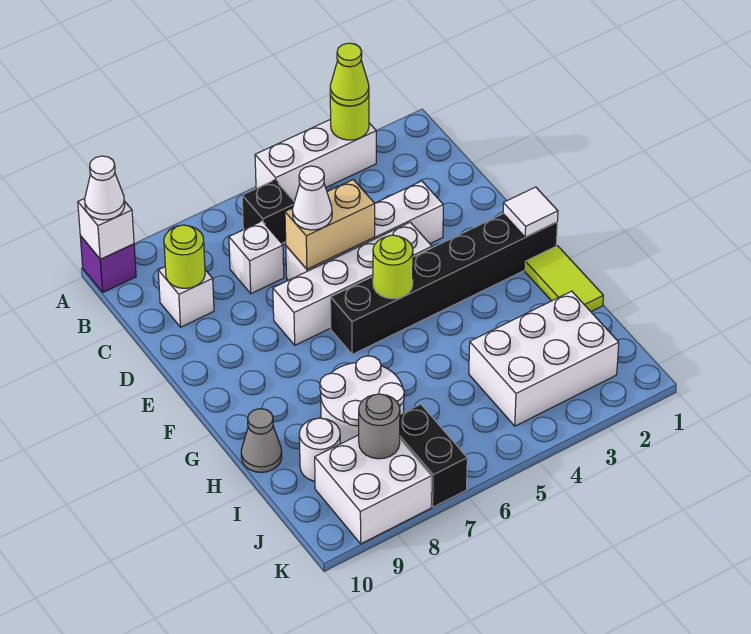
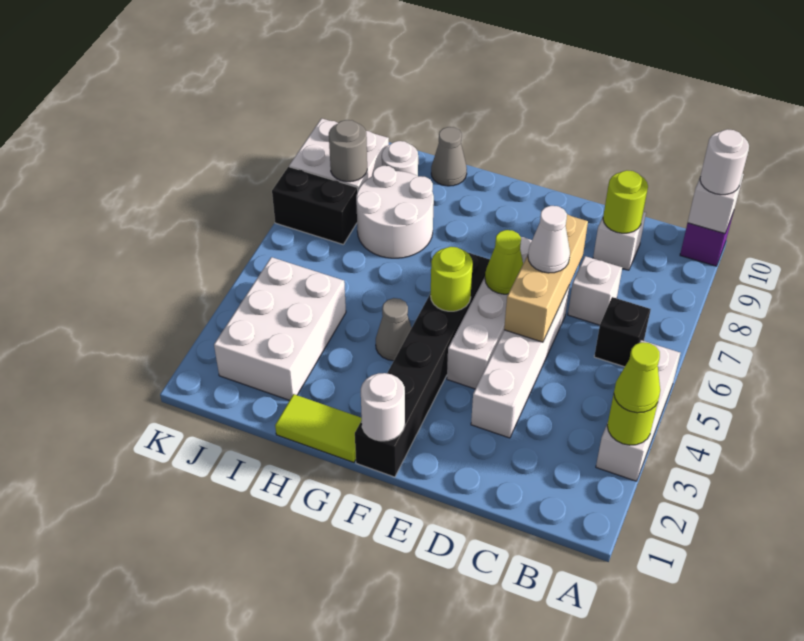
white 1x1 cone [85,156,125,220] -> white 1x1 round brick [700,129,749,195]
tan 1x2 brick [285,180,375,269] -> tan 1x3 brick [504,214,588,342]
none -> lime 1x1 cone [485,230,523,294]
white 1x1 tile [503,187,558,237] -> white 1x1 round brick [361,373,405,441]
none -> grey 1x1 cone [376,298,412,361]

